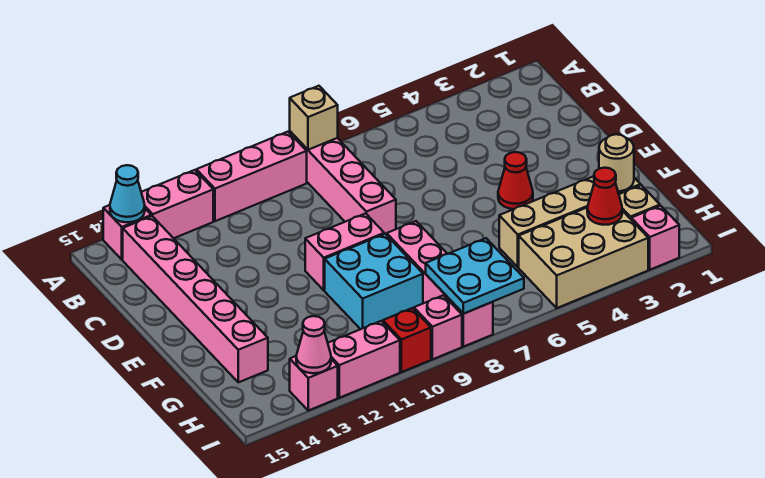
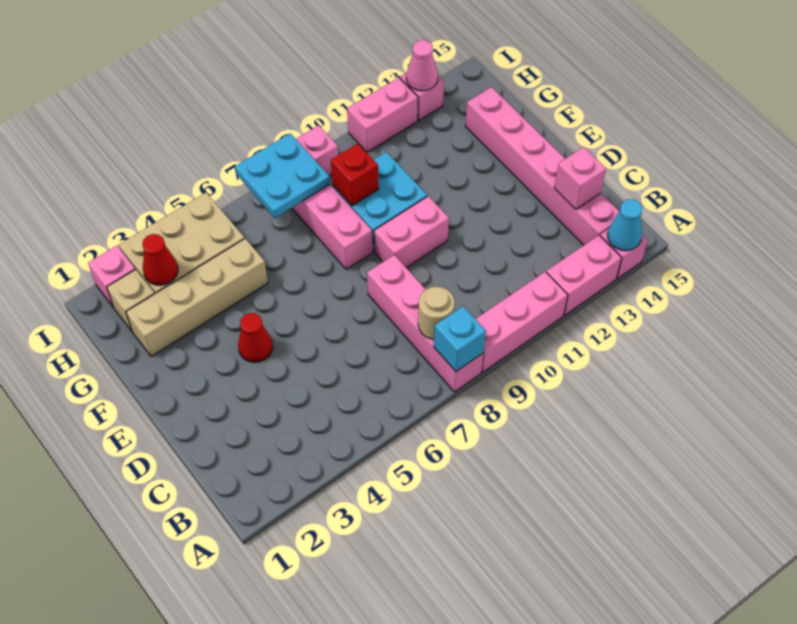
tan 1x1 brick [290,86,338,150] -> cyan 1x1 brick [434,306,486,371]
none -> pink 1x1 brick [554,147,606,209]
tan 1x1 round brick [599,134,634,191] -> tan 1x1 round brick moved to [418,287,455,339]
red 1x1 brick [383,308,431,372] -> red 1x1 brick moved to [331,143,379,206]

